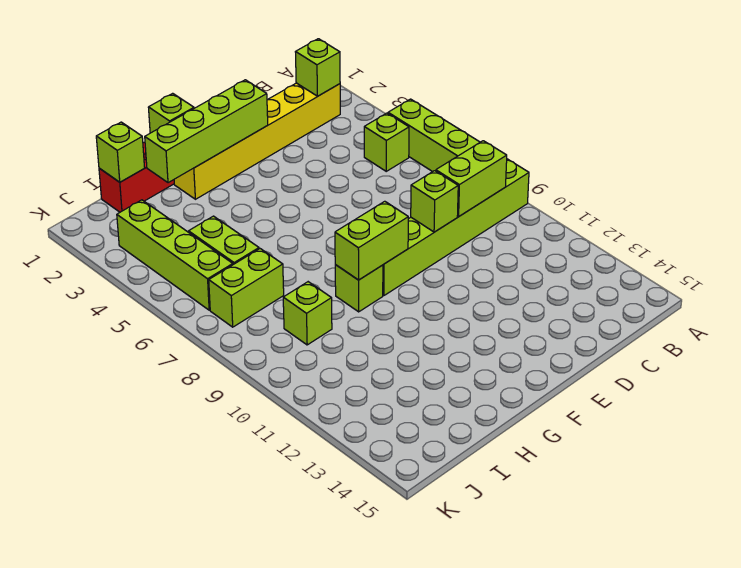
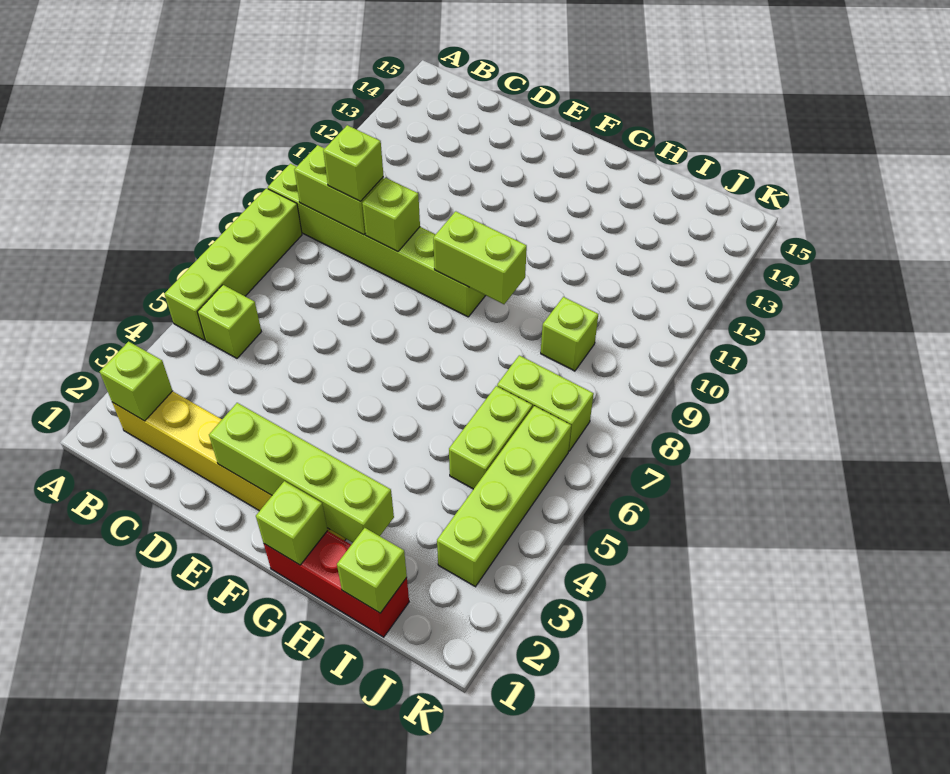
lime 1x1 brick [335,265,383,312] -> lime 1x1 brick moved to [323,125,384,201]

